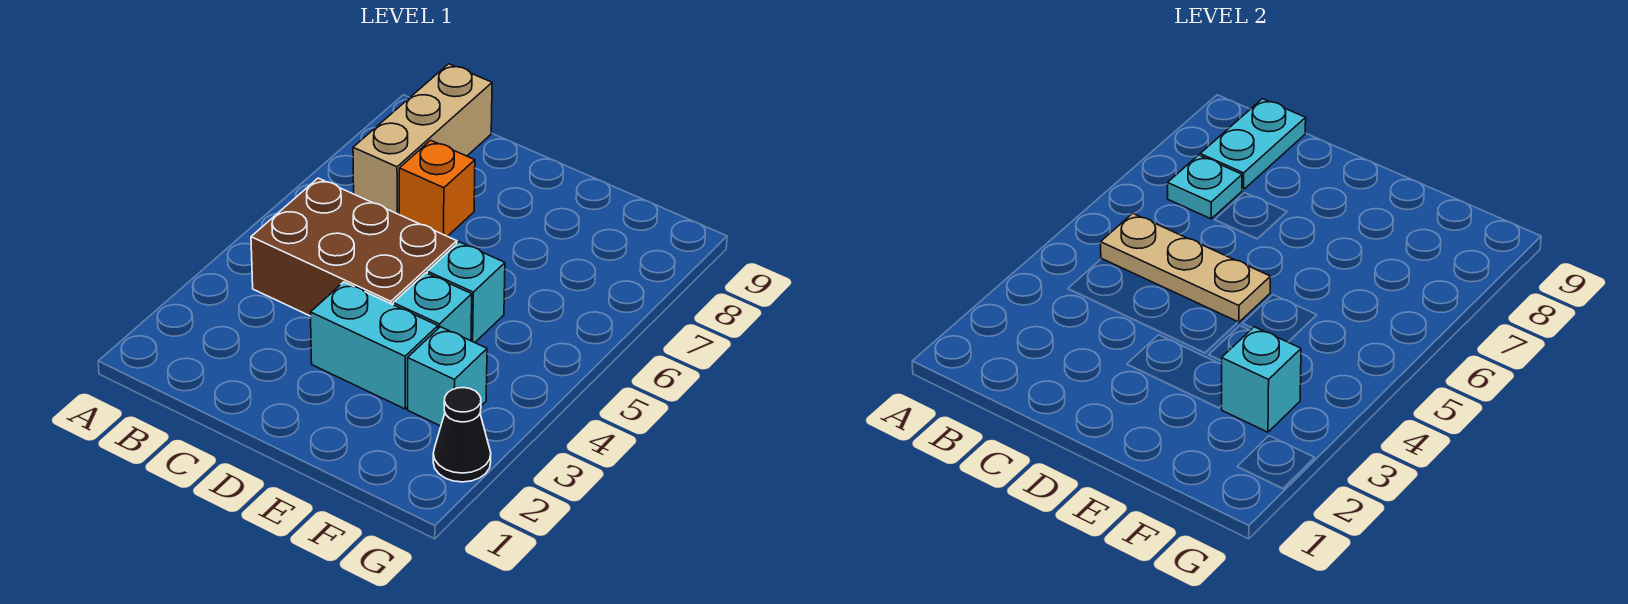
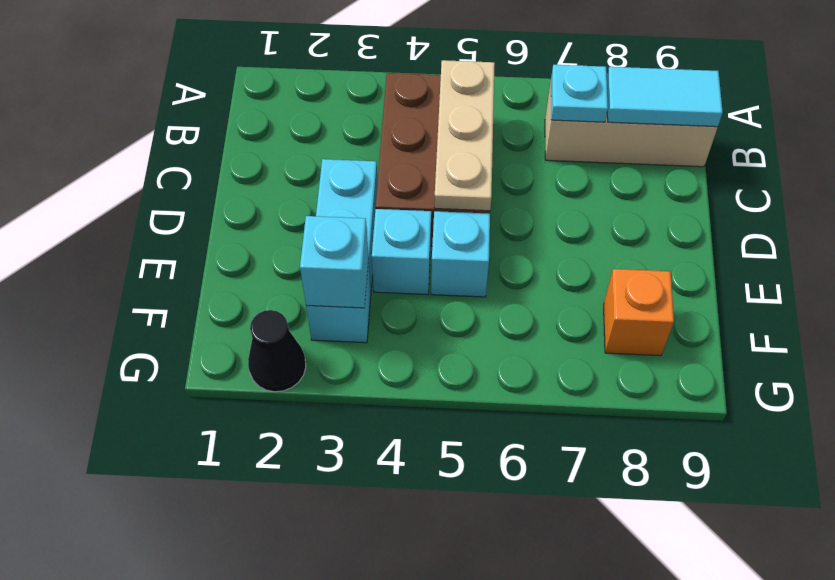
cyan 1x2 plate [1200,99,1306,190] -> cyan 1x2 tile [607,67,723,127]
orange 1x1 brick [399,140,475,236] -> orange 1x1 brick moved to [604,269,674,356]

